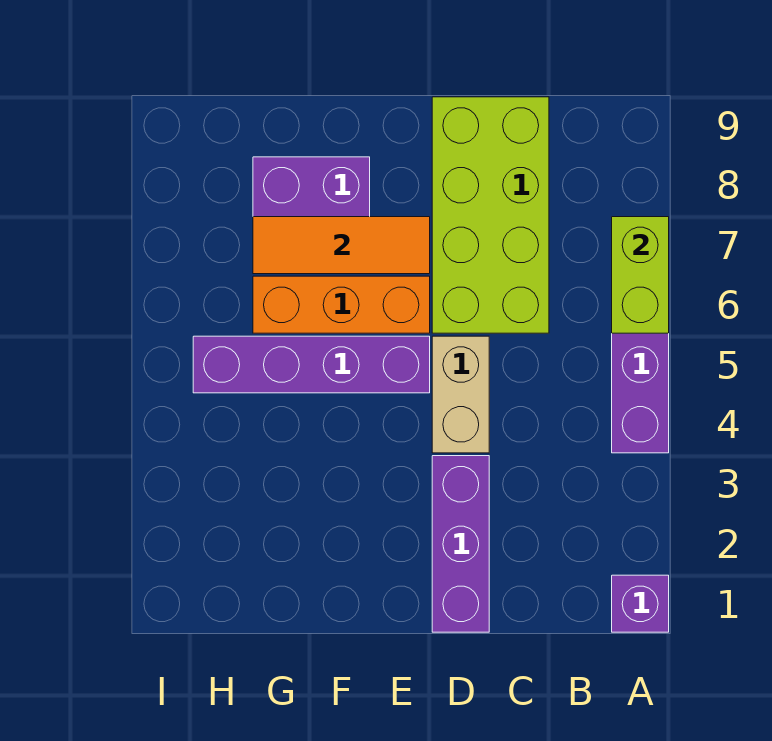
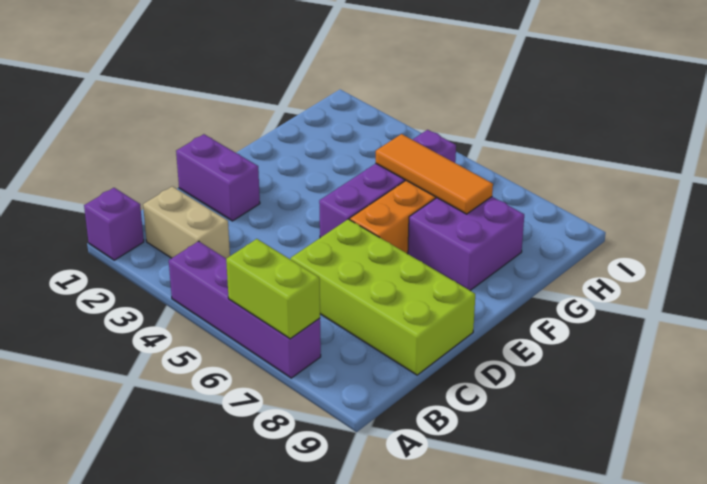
purple 1x3 brick [432,456,489,632] -> purple 1x2 brick [176,134,260,221]
tan 1x2 brick [432,336,489,453] -> tan 1x2 brick moved to [143,186,230,258]
orange 1x3 tile [253,217,430,274] -> orange 1x3 tile turned to [376,134,493,214]

